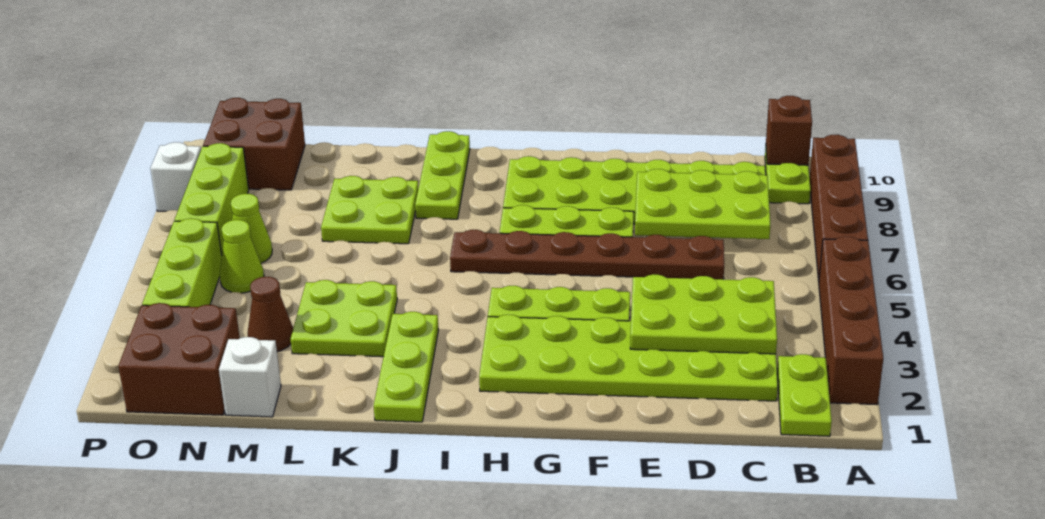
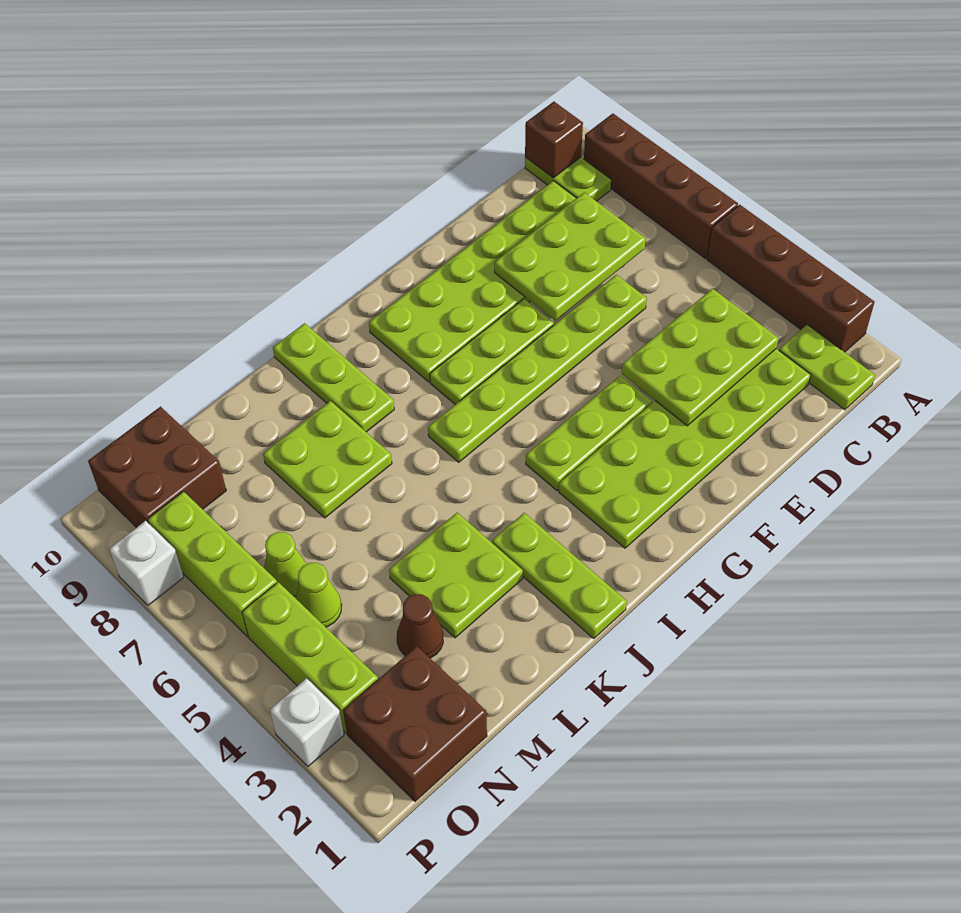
brown 1x6 plate [450,230,724,279] -> lime 1x6 plate [428,275,647,462]
white 1x1 brick [219,337,281,417] -> white 1x1 brick moved to [270,678,344,766]

